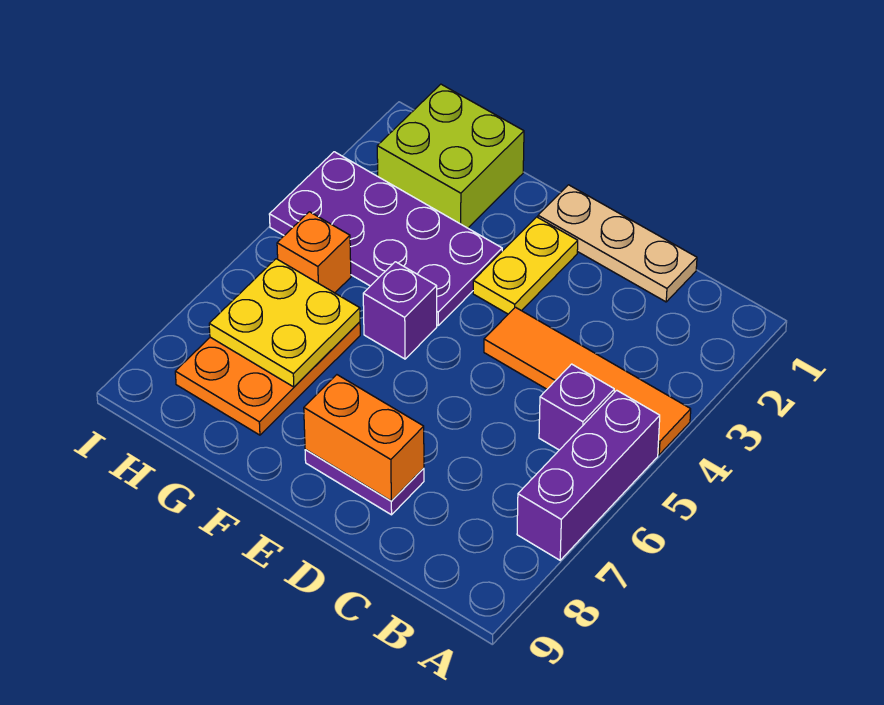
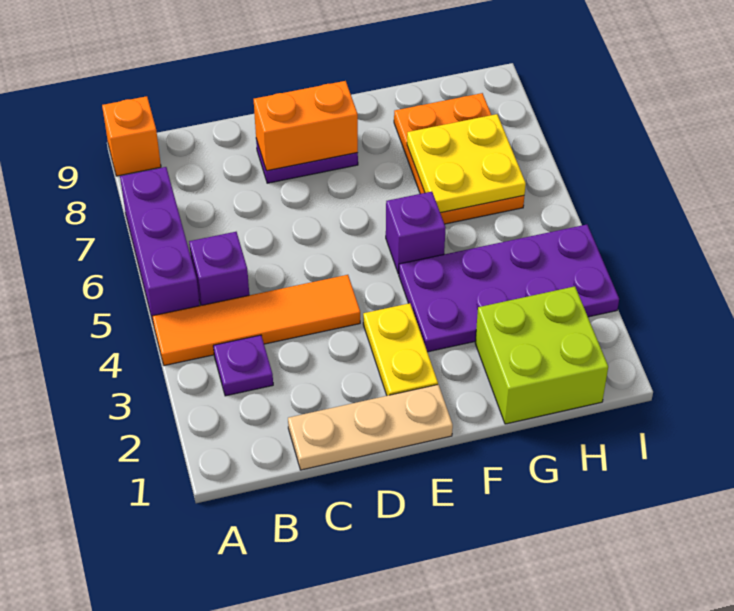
none -> purple 1x1 plate [213,335,273,396]
orange 1x1 brick [277,212,351,293] -> orange 1x1 brick moved to [102,96,161,176]

